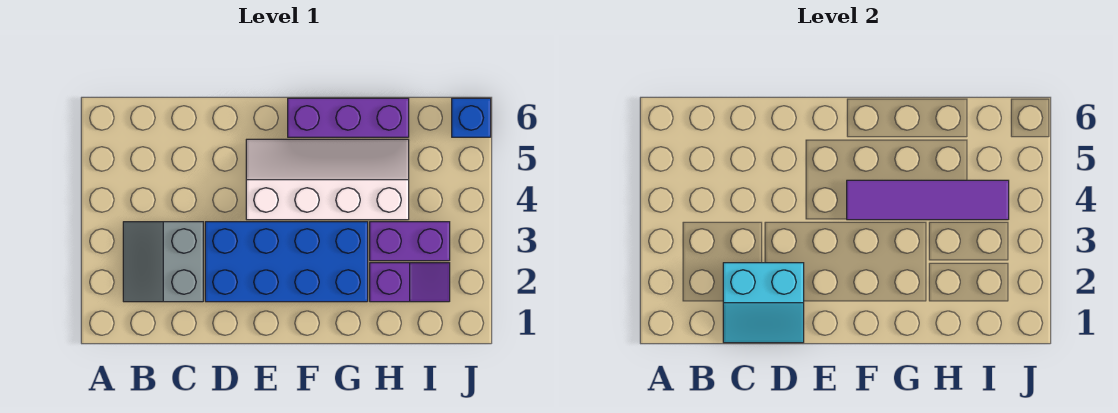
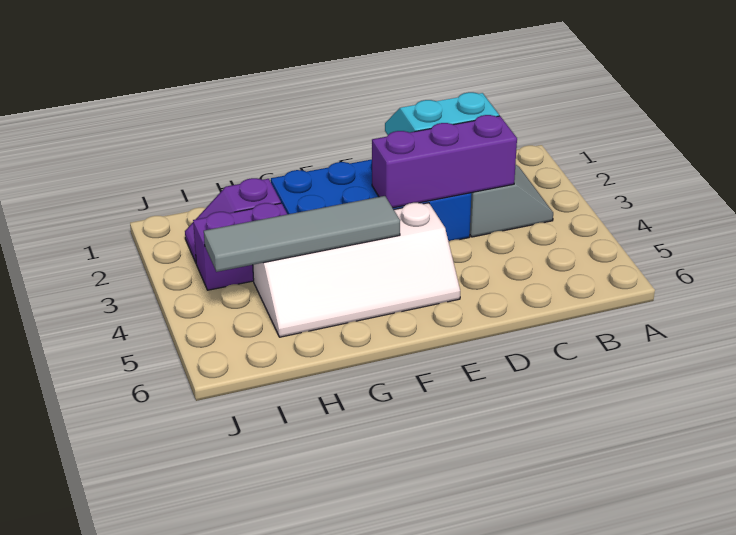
purple 1x4 tile [847,180,1009,220] -> grey 1x4 tile [204,196,400,272]
purple 1x3 brick [288,98,409,137] -> purple 1x3 brick moved to [372,115,517,208]
blue 1x1 brick [452,98,491,137] -> none

